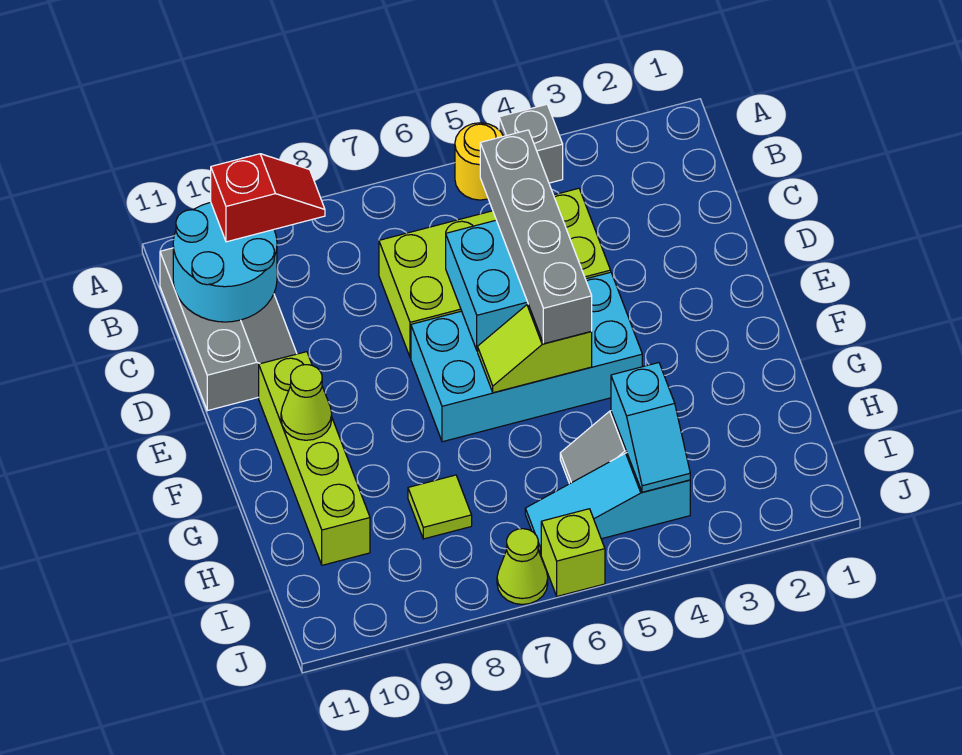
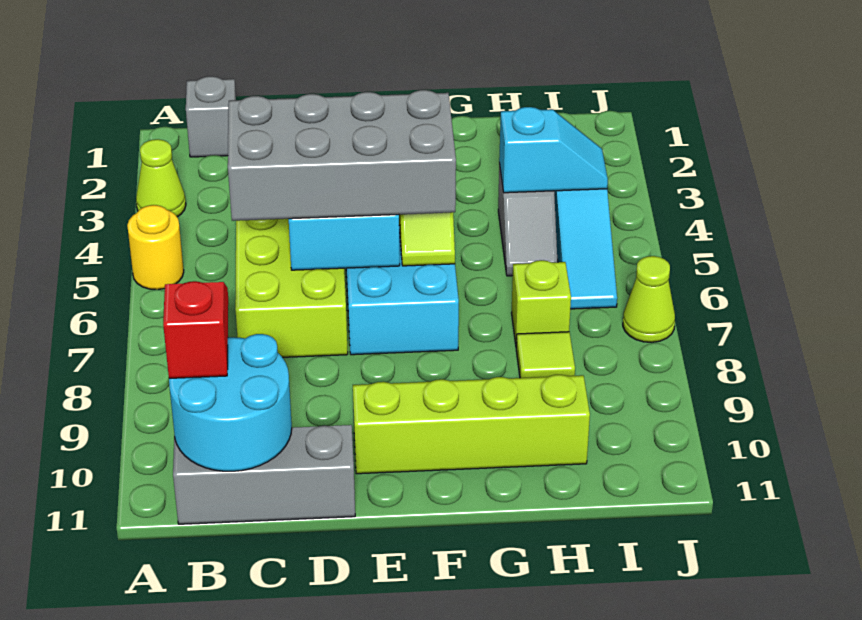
grey 1x1 brick [499,104,563,183] -> grey 1x1 brick moved to [186,76,236,157]
grey 1x4 brick [480,130,592,344] -> grey 2x4 brick [228,90,456,221]
lime 1x1 cone [281,365,332,440] -> lime 1x1 cone moved to [136,139,186,217]
lime 1x1 brick [541,509,605,596] -> lime 1x1 brick moved to [512,260,571,344]

